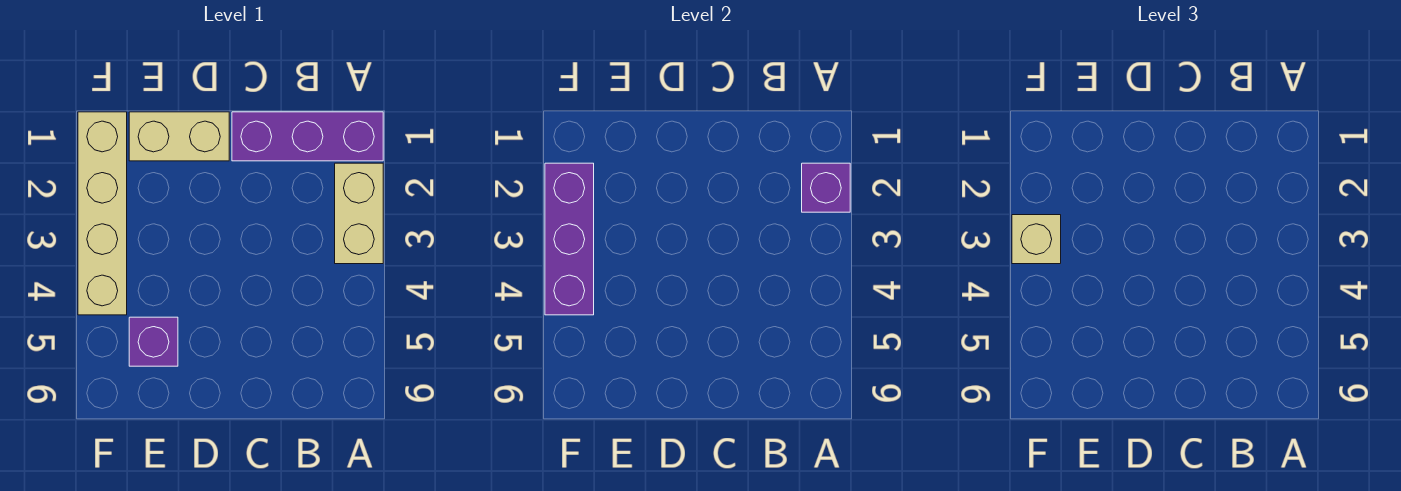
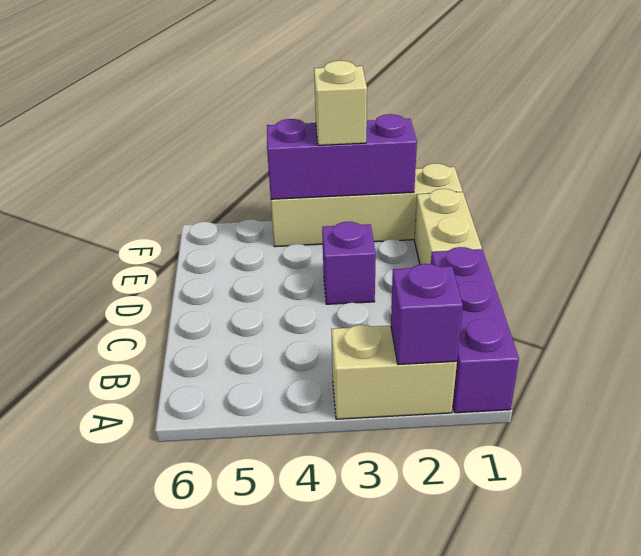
purple 1x1 brick [129,317,178,366] -> purple 1x1 brick moved to [322,222,376,304]

